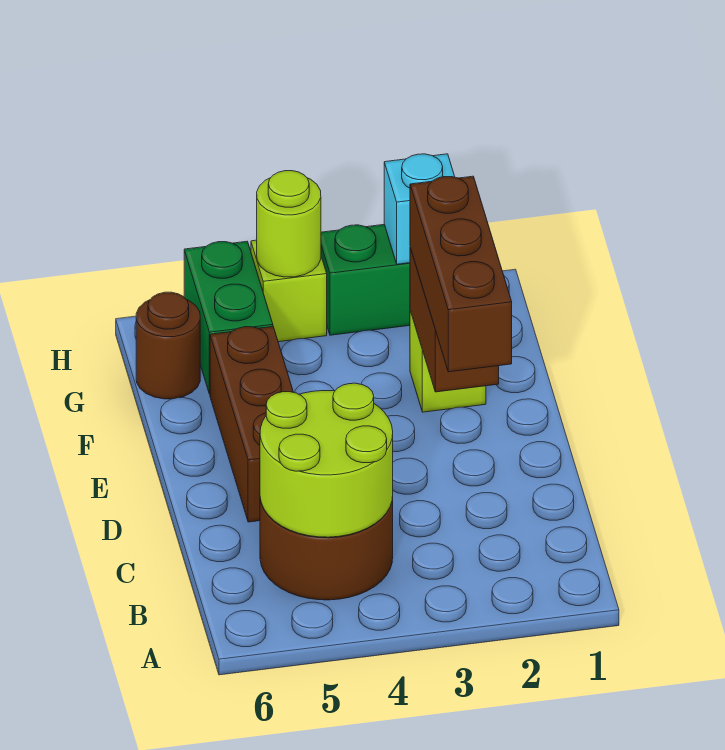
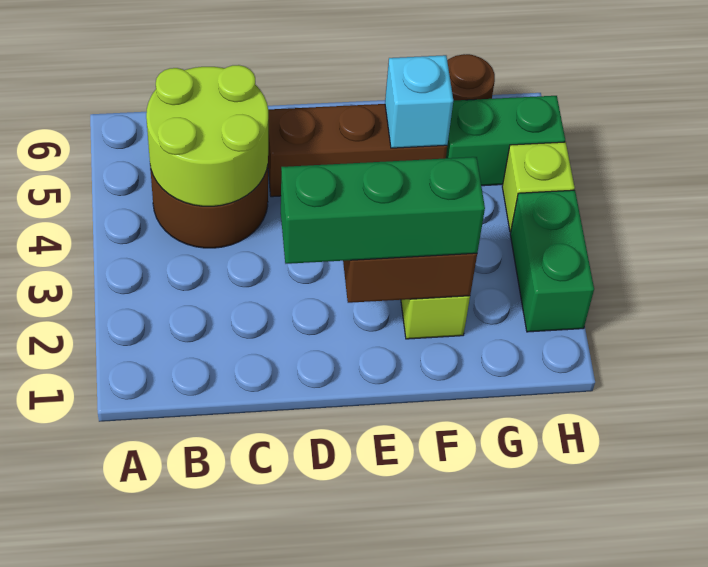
brown 1x3 brick [410,176,512,372] -> green 1x3 brick [281,157,485,264]
cyan 1x1 brick [384,154,455,264] -> cyan 1x1 brick moved to [385,55,453,148]
lime 1x1 round brick [257,171,321,277] -> none

